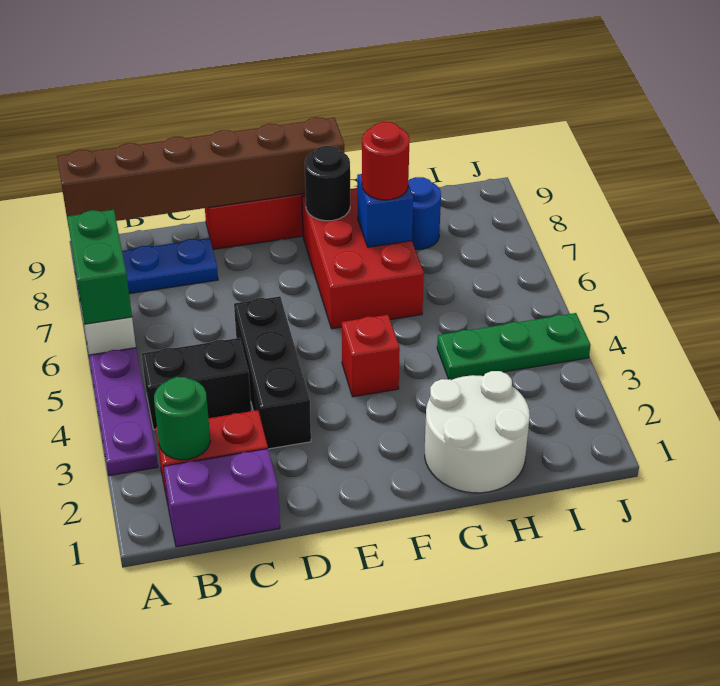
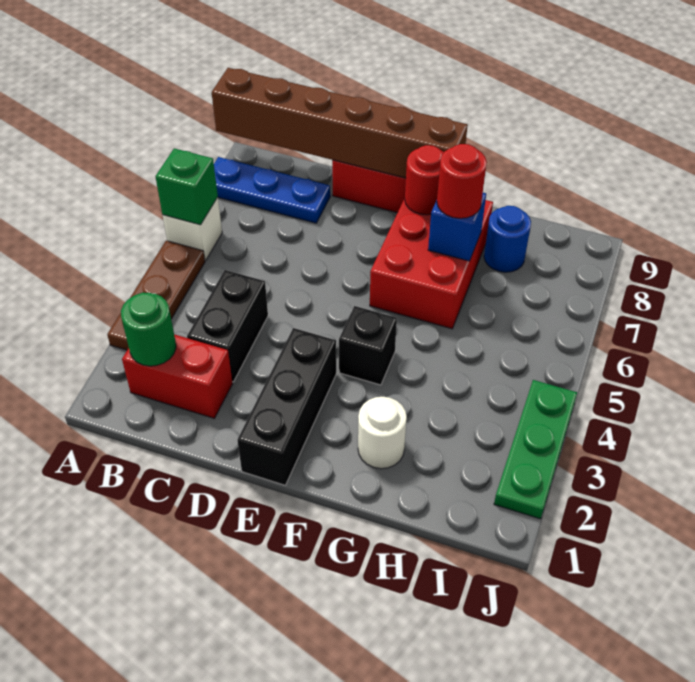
purple 1x3 plate [89,348,158,476] -> brown 1x3 plate [107,241,205,350]
green 1x2 brick [67,210,132,324] -> green 1x1 brick [155,148,218,225]
purple 1x2 brick [163,449,280,547] -> none
black 1x2 brick [142,338,251,429] -> black 1x2 brick turned to [187,270,268,382]
black 1x3 brick [234,296,311,449] -> black 1x3 brick moved to [237,328,336,485]
red 1x1 brick [342,315,400,397] -> black 1x1 brick [339,306,397,385]
black 1x1 round brick [305,146,350,221] -> red 1x1 round brick [405,145,444,215]
white 2x2 round brick [425,371,530,493] -> white 1x1 round brick [358,397,407,469]
green 1x3 plate [437,313,590,380] -> green 1x3 plate turned to [494,380,577,519]

